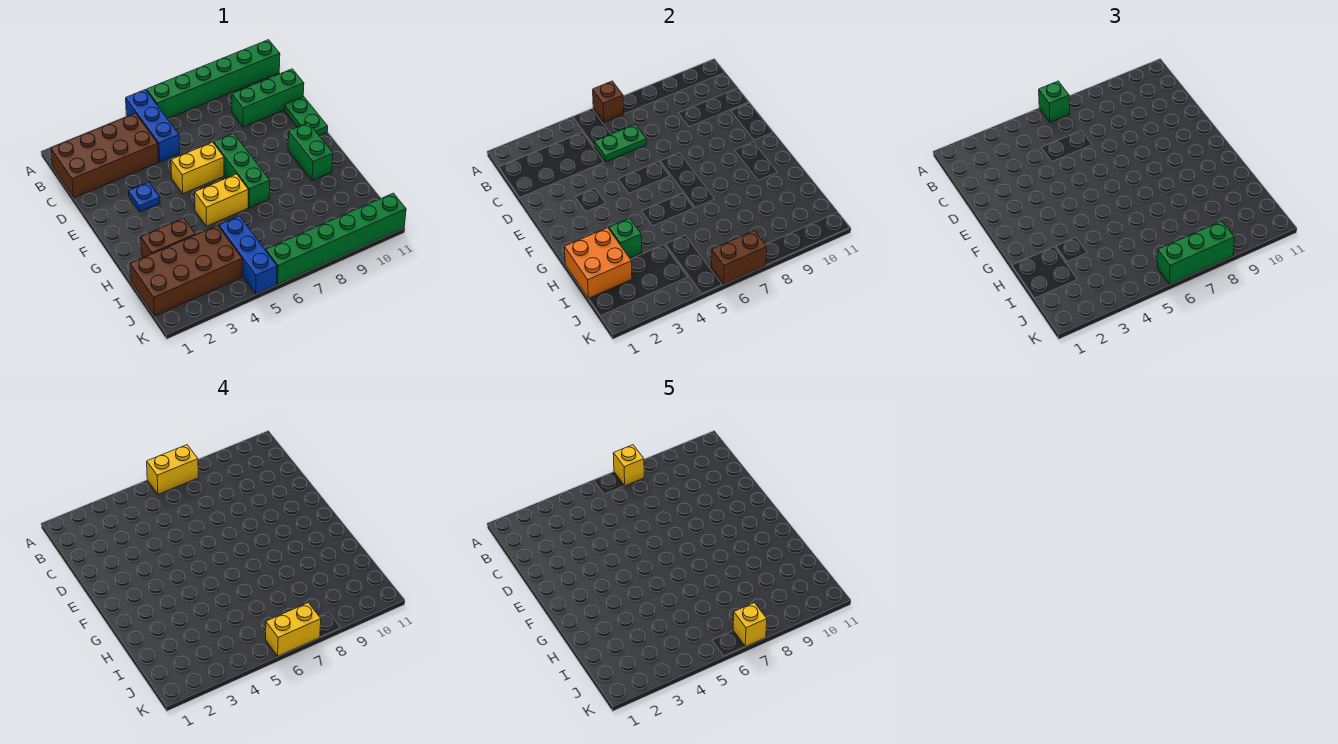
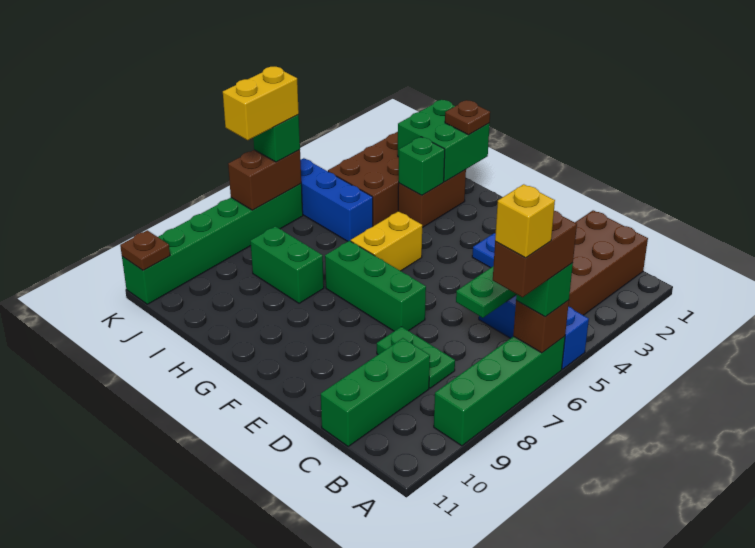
green 1x6 brick [147,40,280,119] -> green 1x4 brick [434,336,565,446]
yellow 1x2 brick [147,445,198,494] -> brown 1x2 brick [493,211,577,297]
green 1x2 plate [284,97,328,136] -> green 1x2 plate moved to [377,327,455,388]
yellow 1x2 brick [171,142,224,194] -> none
green 1x2 brick [288,123,333,180] -> green 1x2 brick moved to [251,226,324,303]
orange 2x2 brick [564,228,632,299] -> green 2x2 brick [398,100,490,182]
none -> brown 1x1 plate [445,100,490,135]
green 1x3 brick [1158,221,1234,284] -> green 1x1 brick [253,115,300,162]
yellow 1x1 brick [733,603,767,646] -> none
none -> brown 1x1 plate [120,230,170,271]

